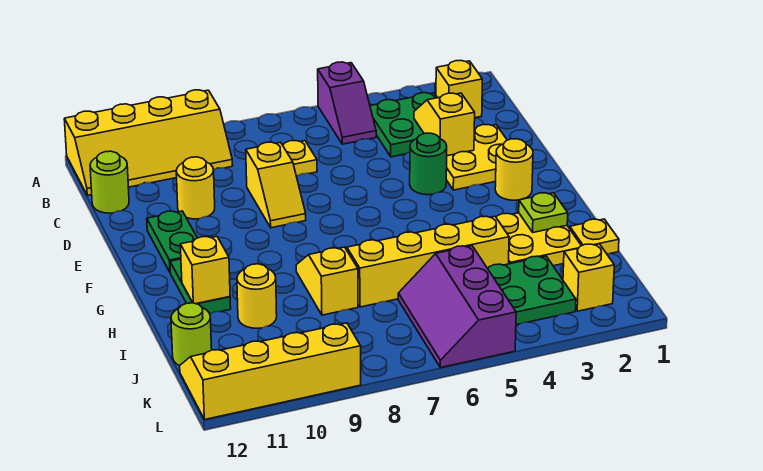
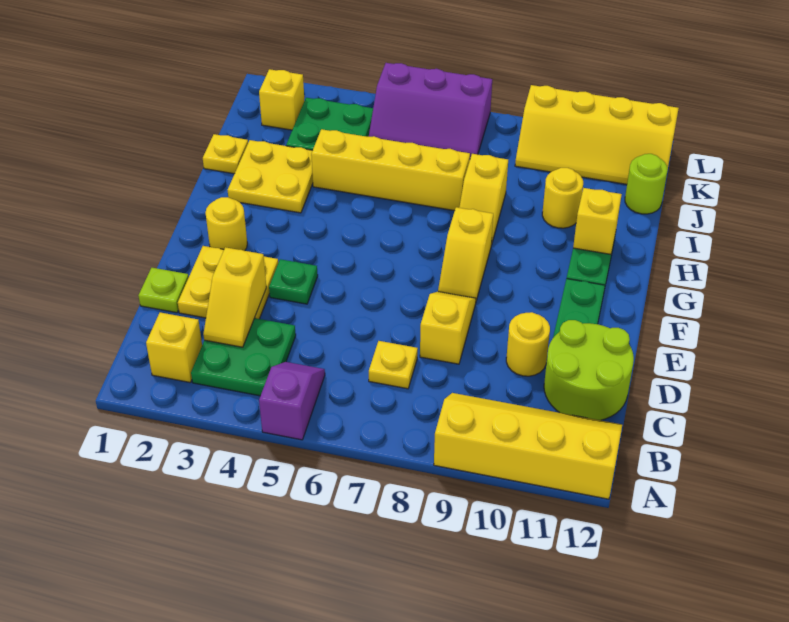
lime 1x1 round brick [90,151,129,213] -> lime 2x2 round brick [544,320,634,420]
green 1x1 round brick [410,133,447,195] -> green 1x1 plate [269,259,318,304]
none -> yellow 1x2 slope [438,207,493,301]
lime 1x1 plate [519,193,568,232] -> lime 1x1 plate moved to [138,268,189,313]
purple 2x3 slope [398,246,516,368] -> purple 2x3 slope turned to [369,63,492,158]

